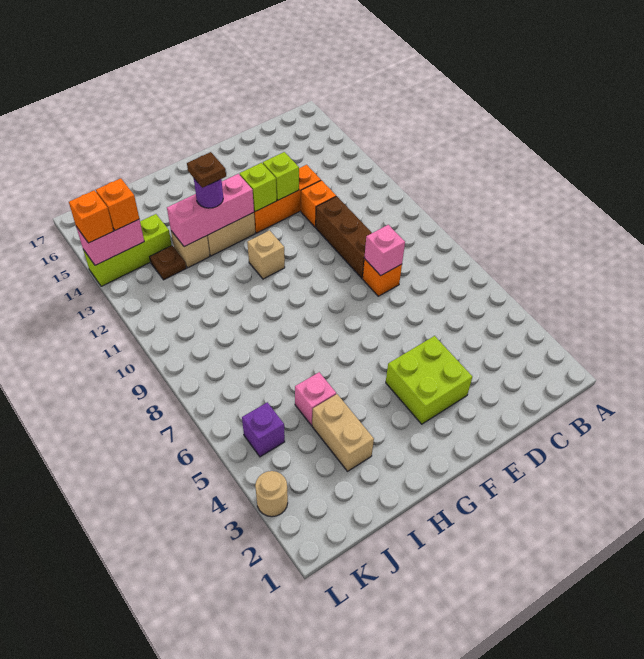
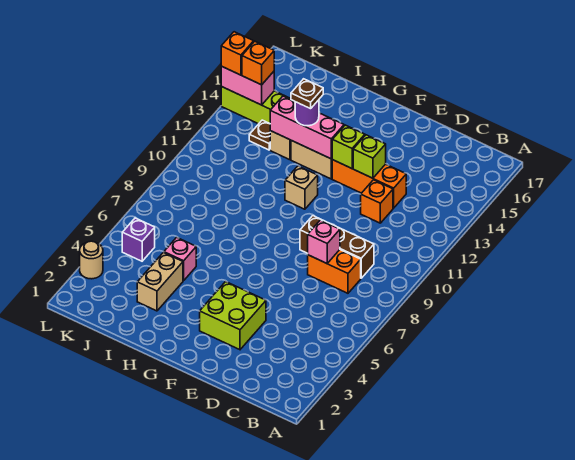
orange 1x1 brick [363,259,402,296] -> orange 1x2 brick [308,250,361,293]
brown 1x3 brick [316,196,372,278] -> brown 1x3 brick turned to [300,216,374,278]

